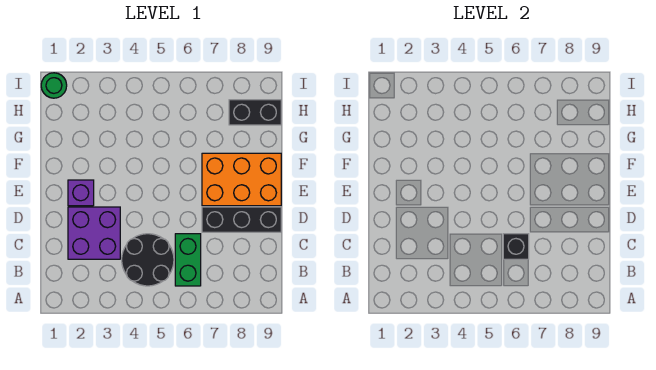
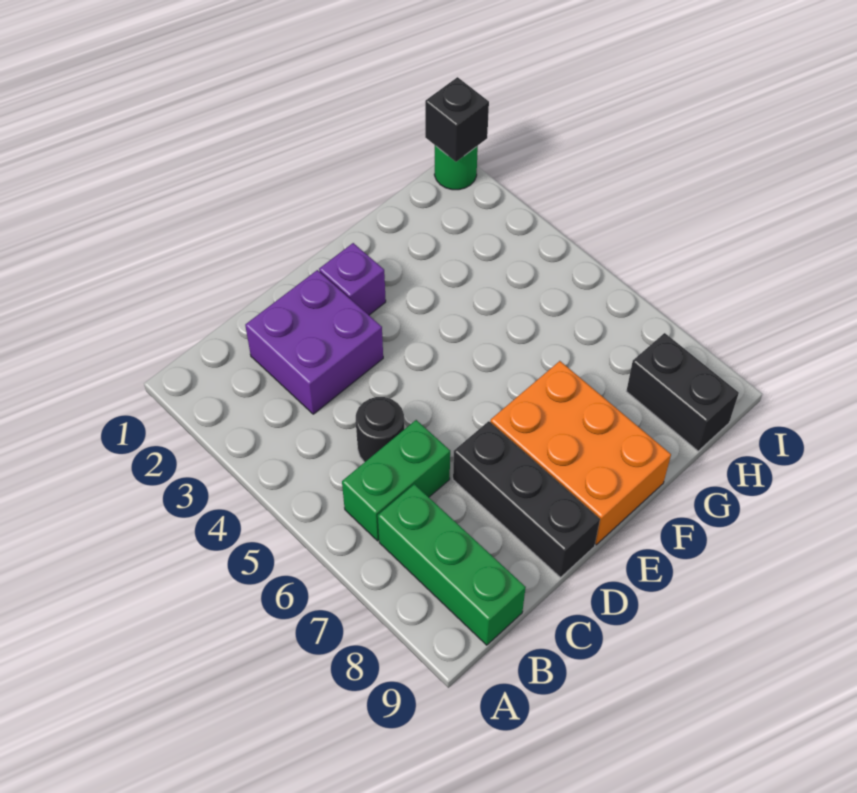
black 2x2 round brick [122,234,174,286] -> black 1x1 round brick [356,397,404,462]
none -> green 1x3 brick [378,484,526,645]
black 1x1 brick [503,234,529,259] -> black 1x1 brick moved to [425,77,489,162]

